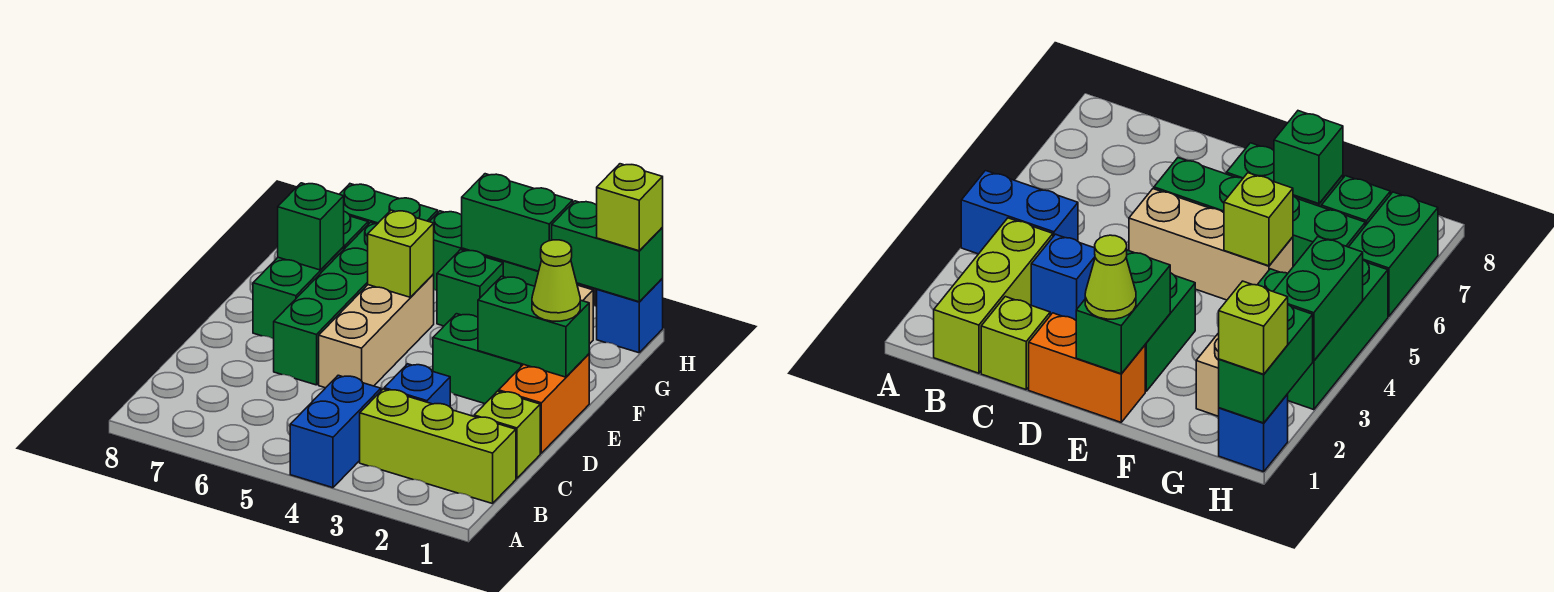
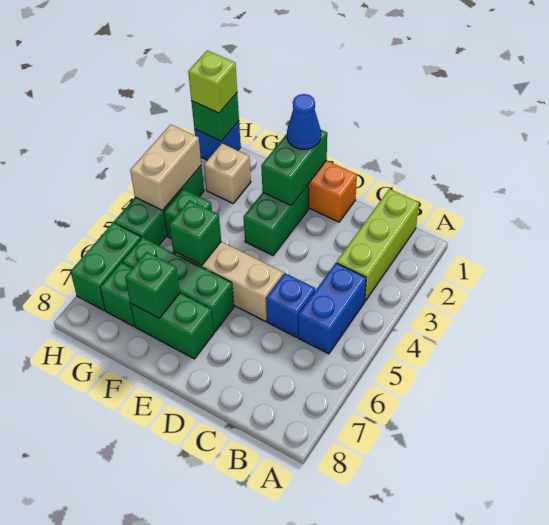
blue 1x2 brick [290,375,381,488] -> blue 1x2 brick turned to [298,263,366,354]
lime 1x1 brick [474,391,540,478] -> none
blue 1x1 brick [384,364,450,407] -> blue 1x1 brick moved to [266,273,315,337]
green 1x4 brick [274,222,378,385] -> green 1x3 brick [122,237,234,332]
lime 1x1 cone [532,240,580,321] -> blue 1x1 cone [287,94,321,149]
lime 1x1 brick [368,210,434,297] -> green 1x1 brick [169,200,221,265]
green 1x2 brick [552,201,663,302] -> green 1x1 brick [191,93,239,141]
green 1x2 brick [462,174,573,271] -> tan 1x2 brick [130,124,201,210]

